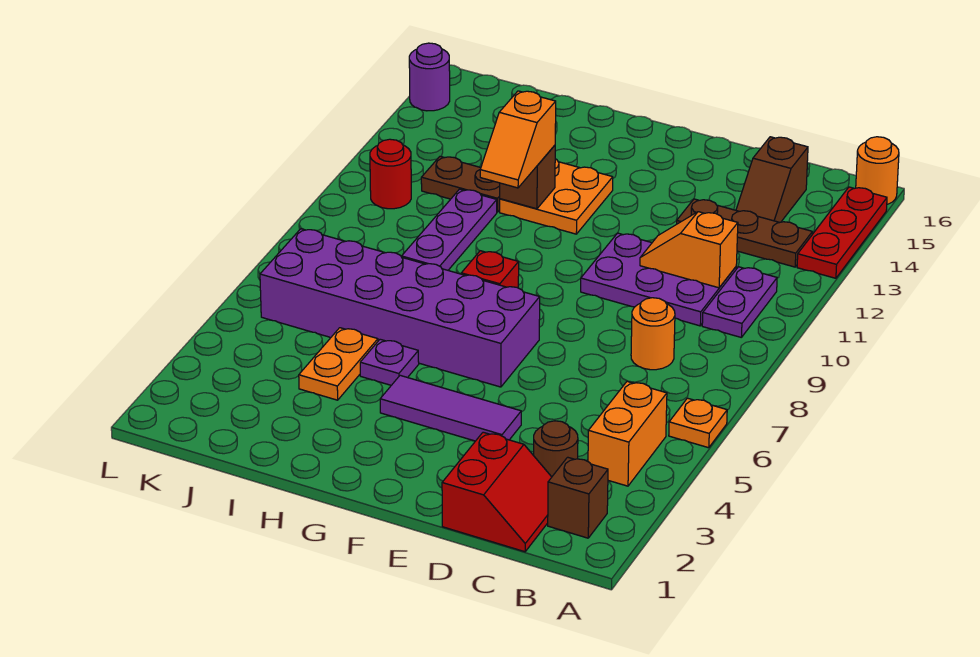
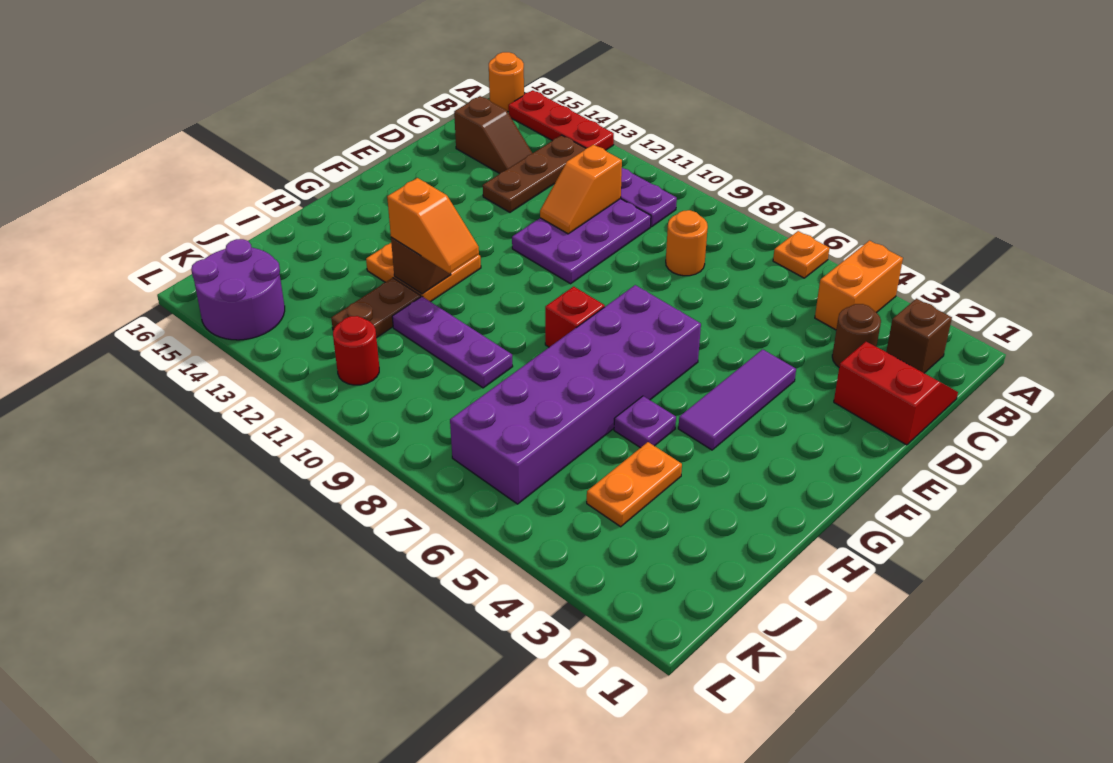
orange 1x2 brick [588,381,667,486] -> orange 1x2 brick turned to [815,241,903,330]
orange 1x2 plate [299,328,378,400] -> orange 1x2 plate turned to [587,442,682,527]
purple 1x1 round brick [409,43,450,111] -> purple 2x2 round brick [191,239,285,340]

